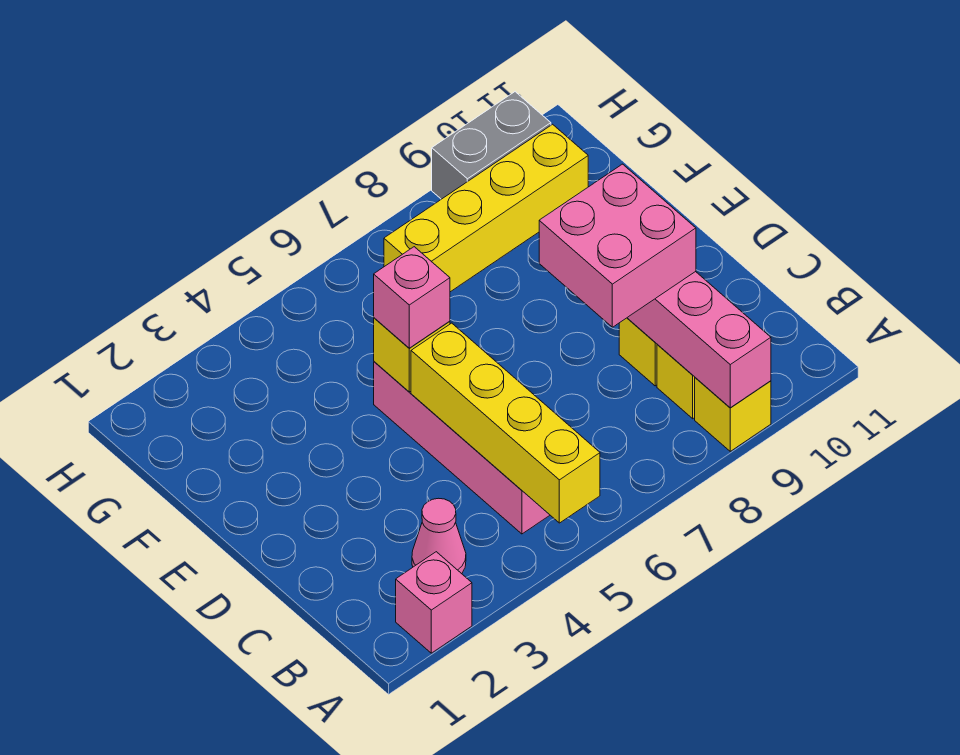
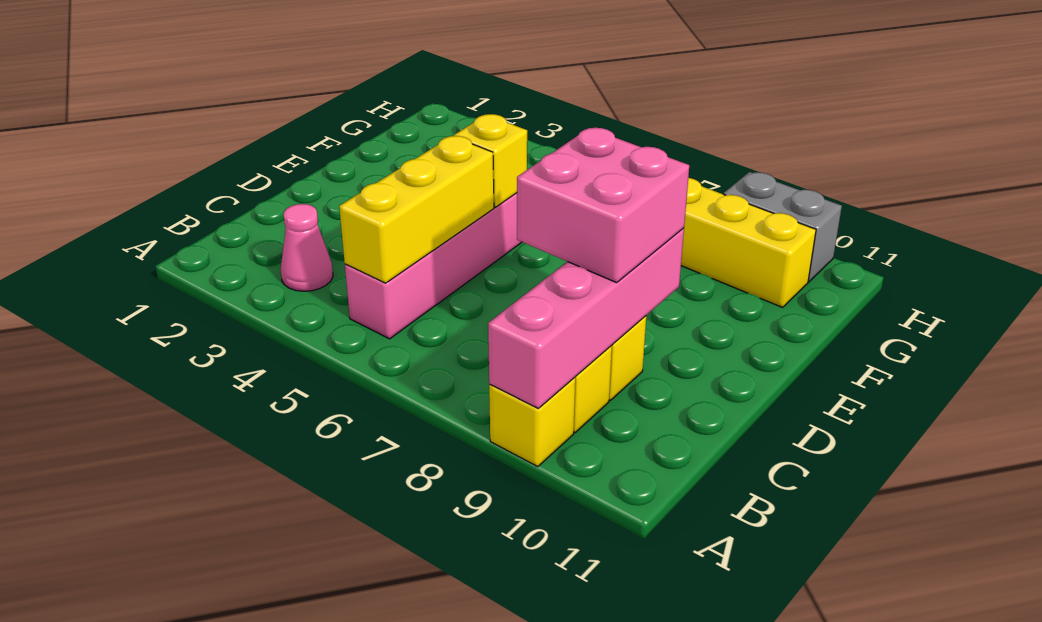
pink 1x1 brick [396,552,472,653] -> none
yellow 1x4 brick [411,323,600,523] -> yellow 1x3 brick [339,136,494,283]
pink 1x1 brick [374,247,450,348] -> none

